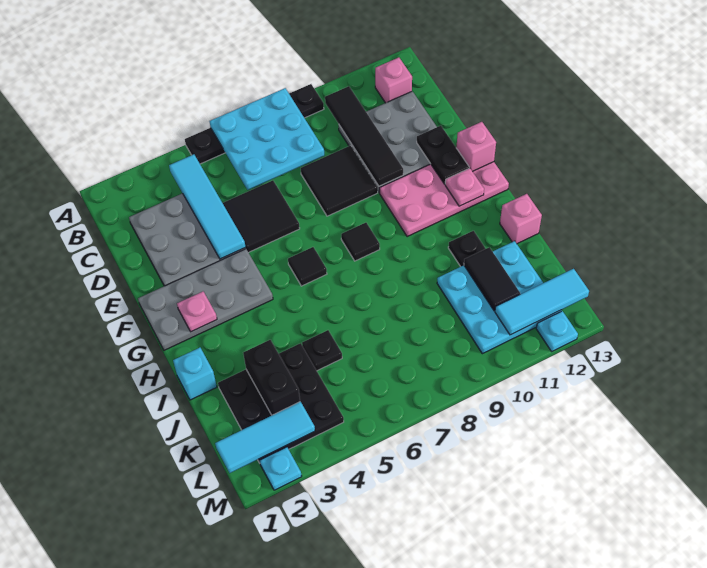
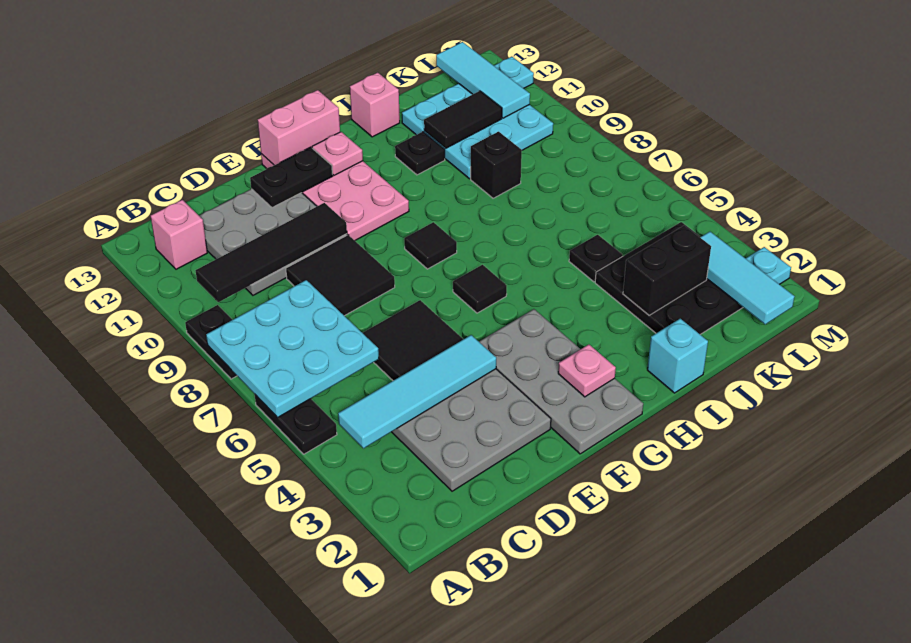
pink 1x1 brick [456,122,496,171] -> pink 1x2 brick [258,90,340,165]
none -> black 1x1 brick [471,132,522,198]

